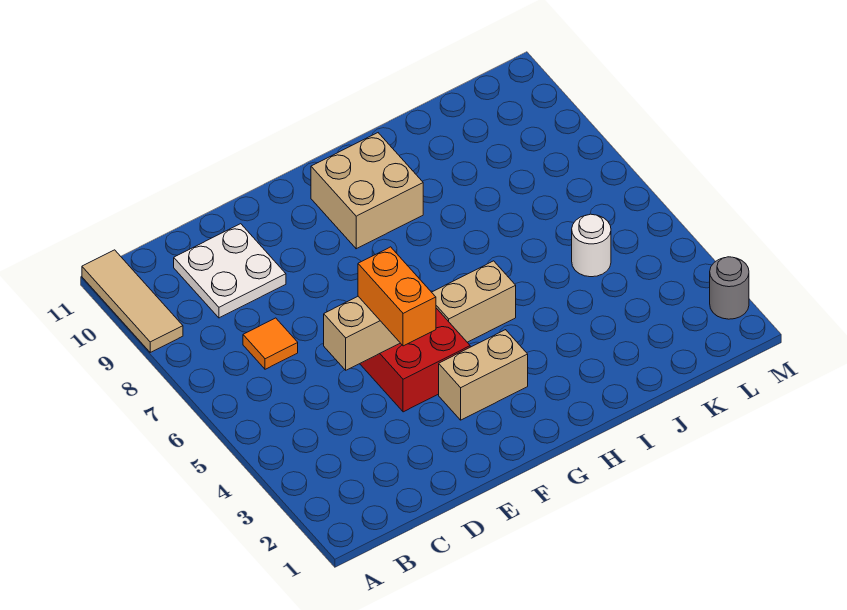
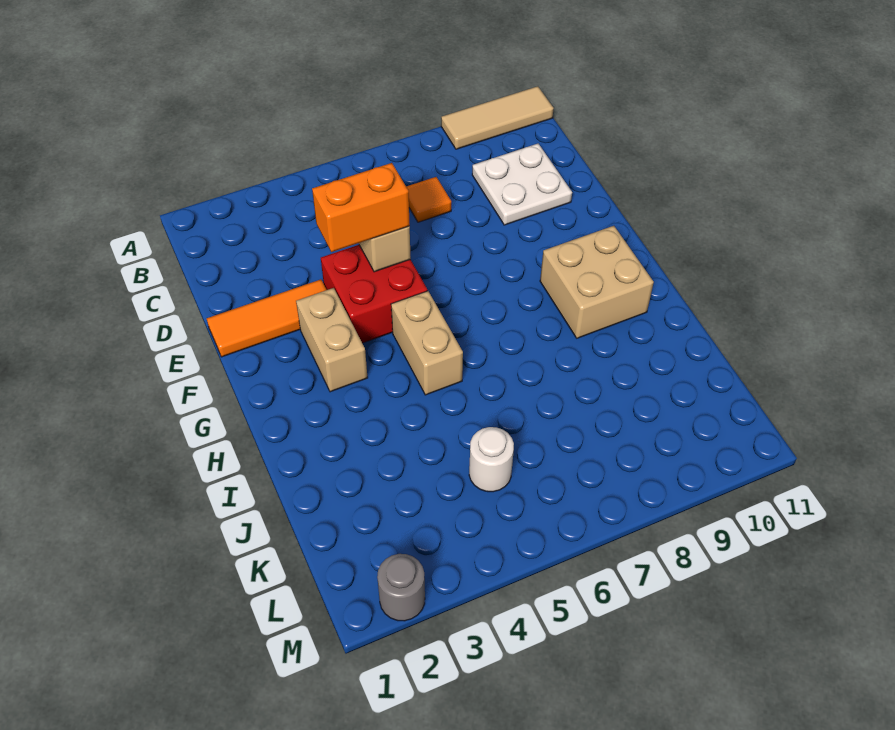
none -> orange 1x3 tile [207,279,327,357]

